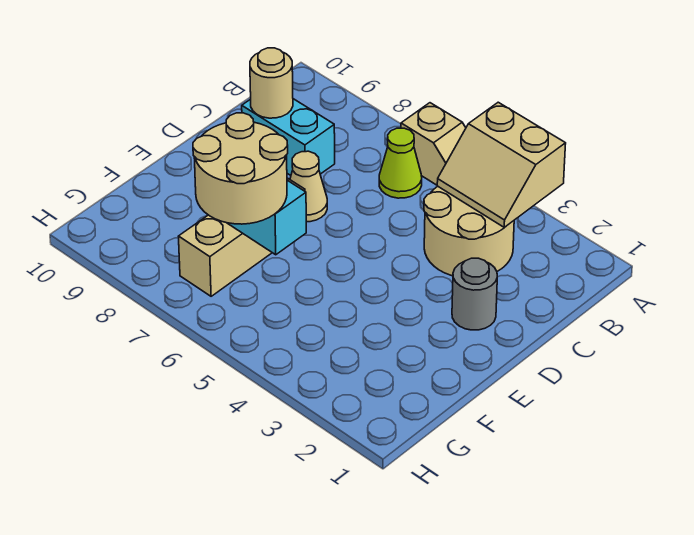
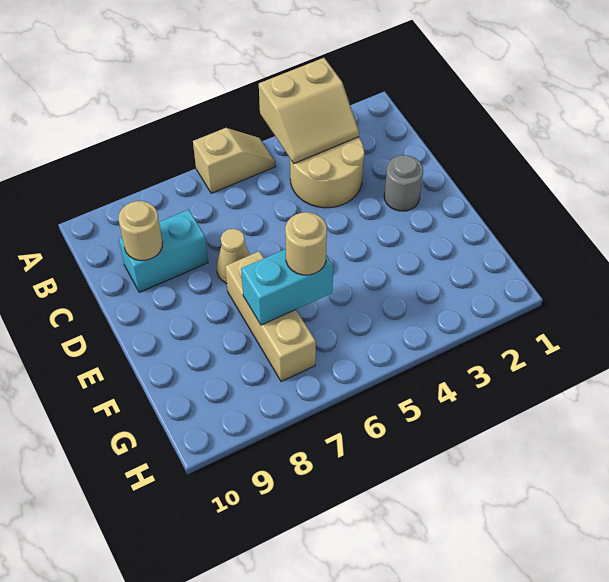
lime 1x1 cone [379,128,422,198] -> none
tan 2x2 round brick [193,113,288,224] -> tan 1x1 round brick [285,212,327,275]

